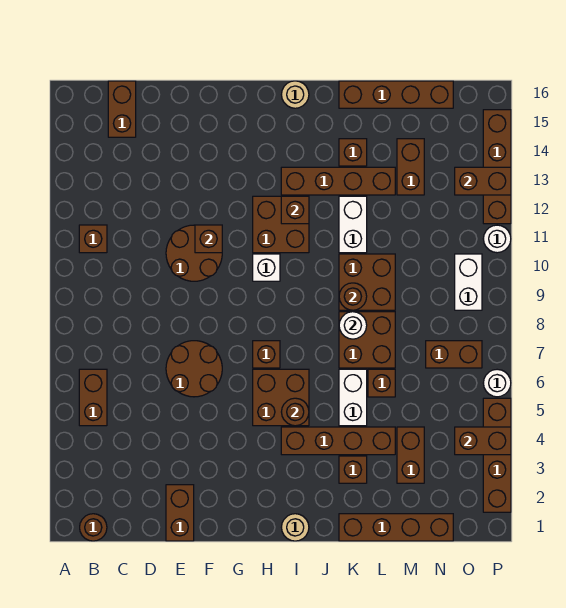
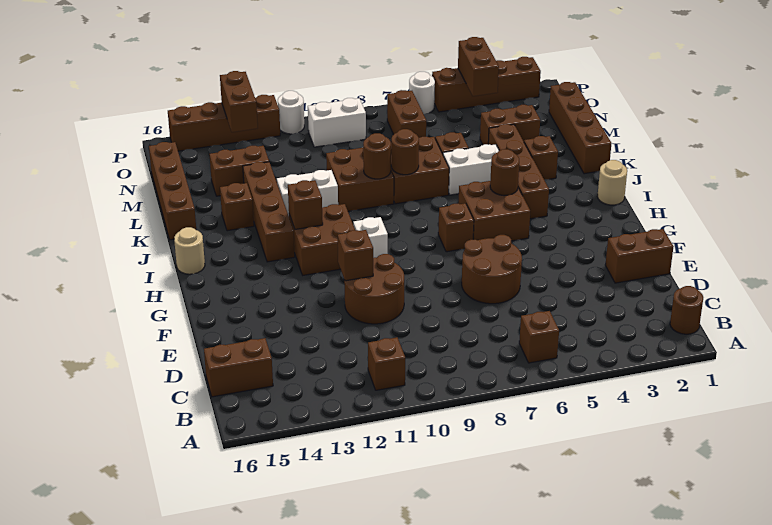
brown 1x2 brick [79,369,107,426] -> brown 1x1 brick [519,311,559,363]
white 1x1 round brick [339,312,367,339] -> brown 1x1 round brick [391,129,419,175]

